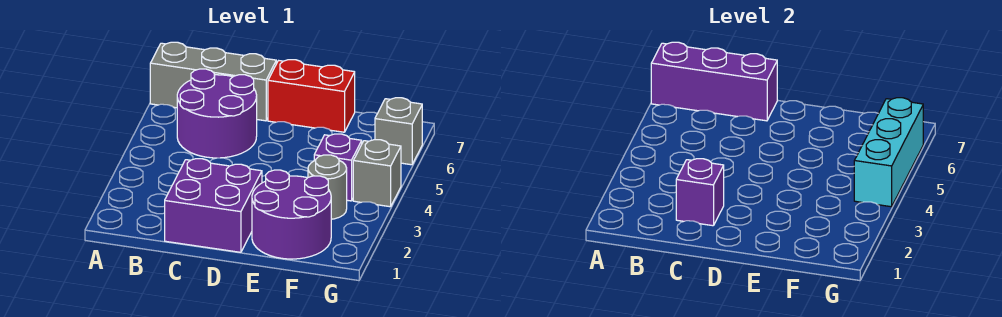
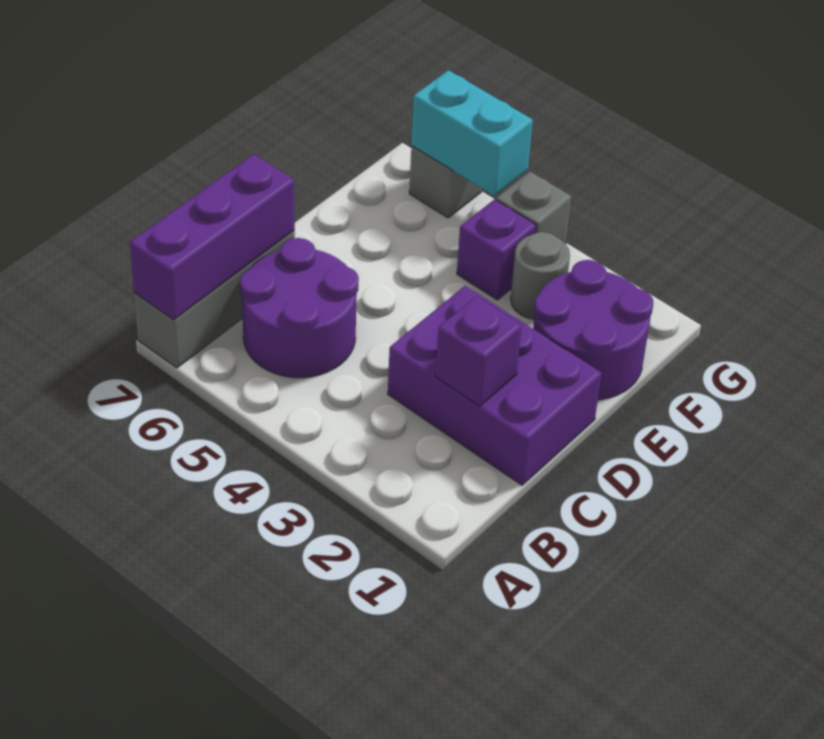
purple 2x2 brick [165,159,262,252] -> purple 2x3 brick [388,286,602,485]
red 1x2 brick [268,60,355,132] -> none
cyan 1x3 brick [854,98,923,207] -> cyan 1x2 brick [411,70,533,196]

